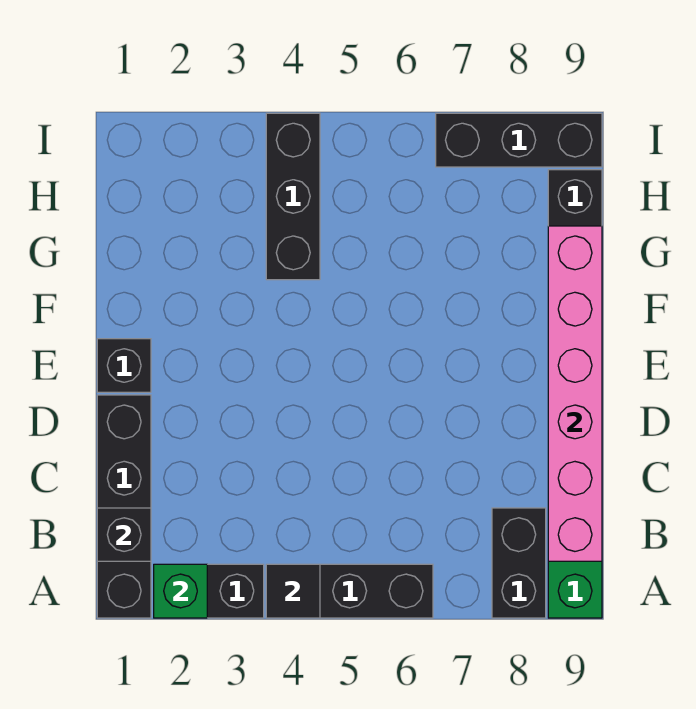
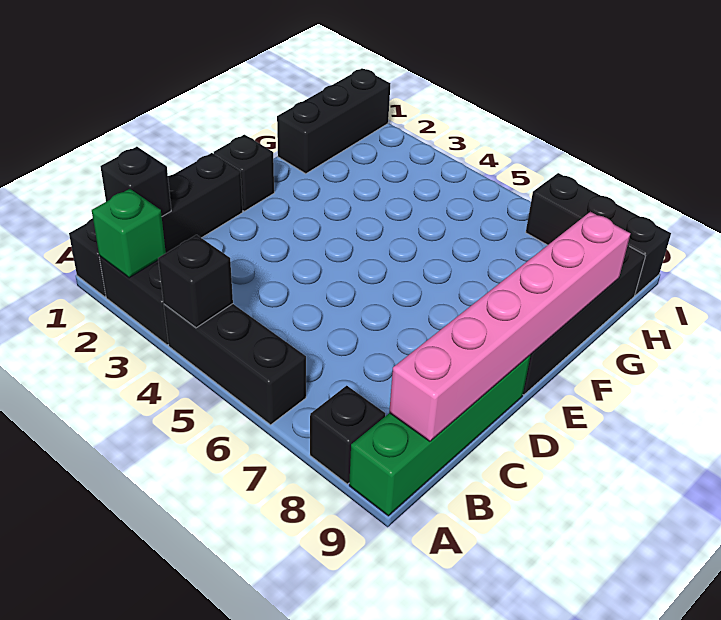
black 1x1 tile [266,564,320,618] -> black 1x1 brick [158,235,233,328]
black 1x2 brick [492,508,546,618] -> black 1x1 brick [310,386,385,484]
black 1x3 brick [266,113,320,280] -> black 1x3 brick moved to [277,68,390,174]

